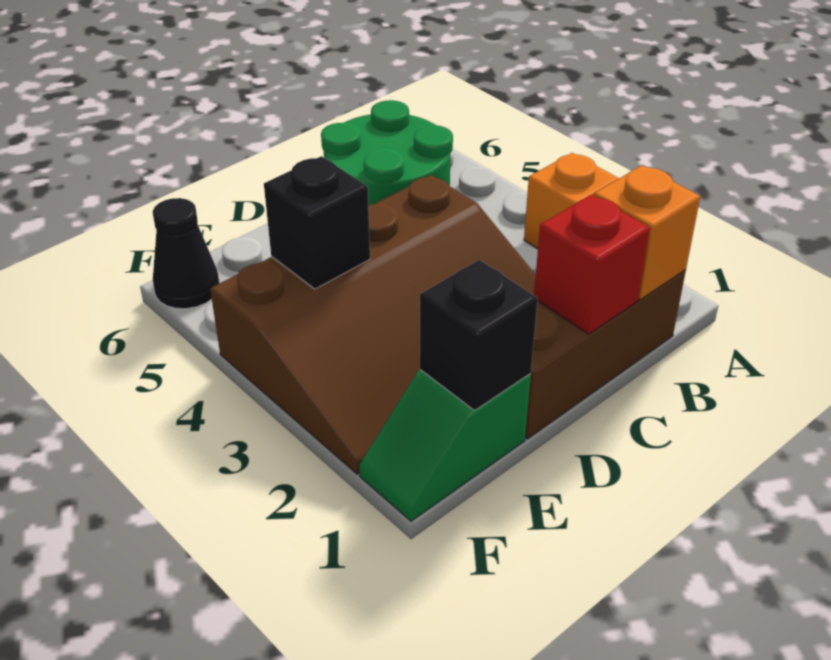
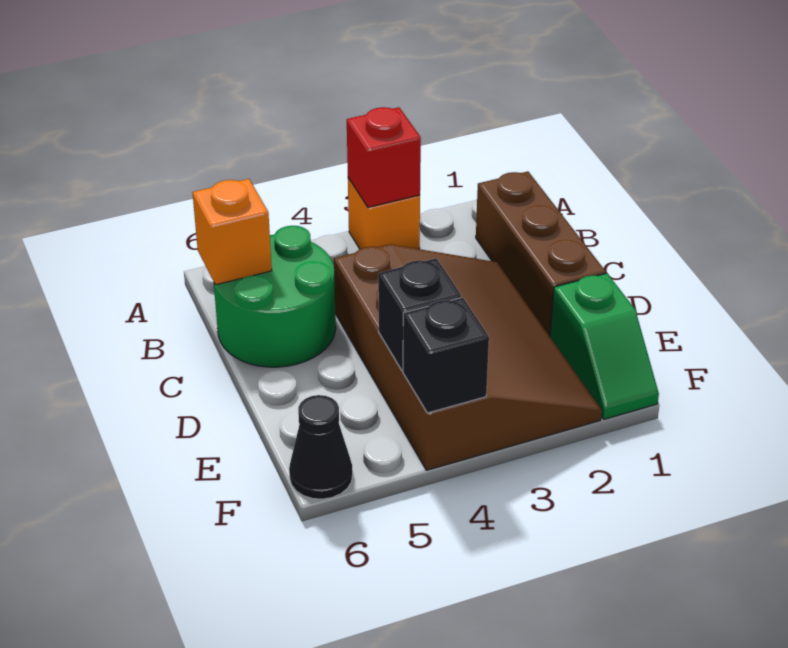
orange 1x1 brick [594,165,700,300] -> orange 1x1 brick moved to [193,179,272,285]
red 1x1 brick [534,195,650,334] -> red 1x1 brick moved to [347,107,421,207]
black 1x1 brick [420,260,538,411] -> black 1x1 brick moved to [403,297,489,413]

